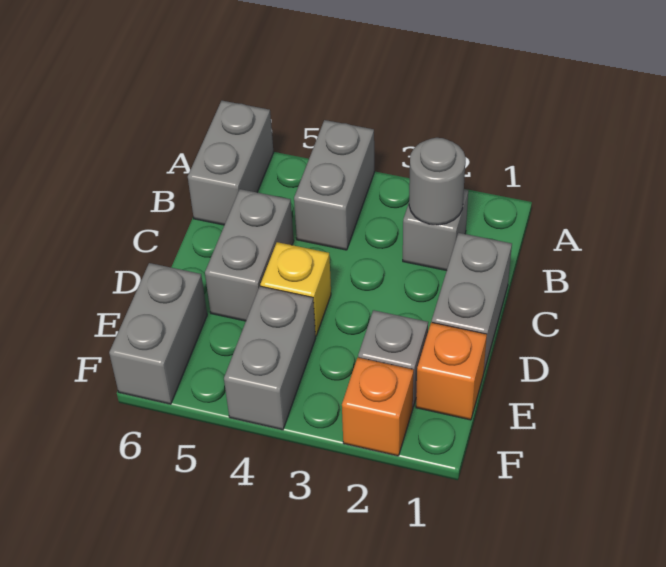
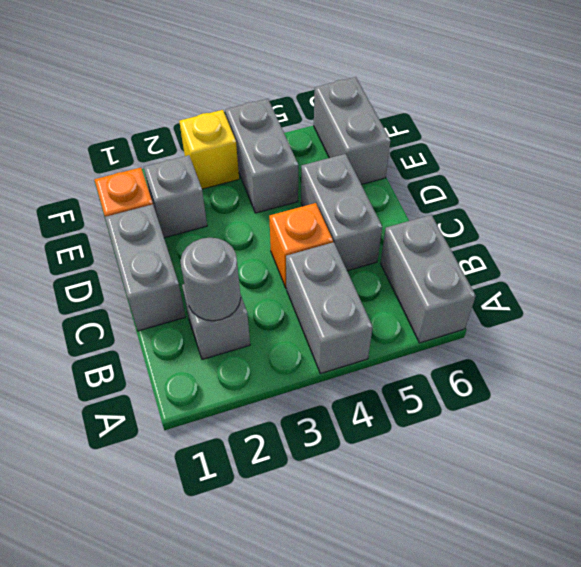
yellow 1x1 brick [260,242,331,336] -> yellow 1x1 brick moved to [179,110,239,189]
orange 1x1 brick [342,358,414,456] -> orange 1x1 brick moved to [269,203,333,288]

